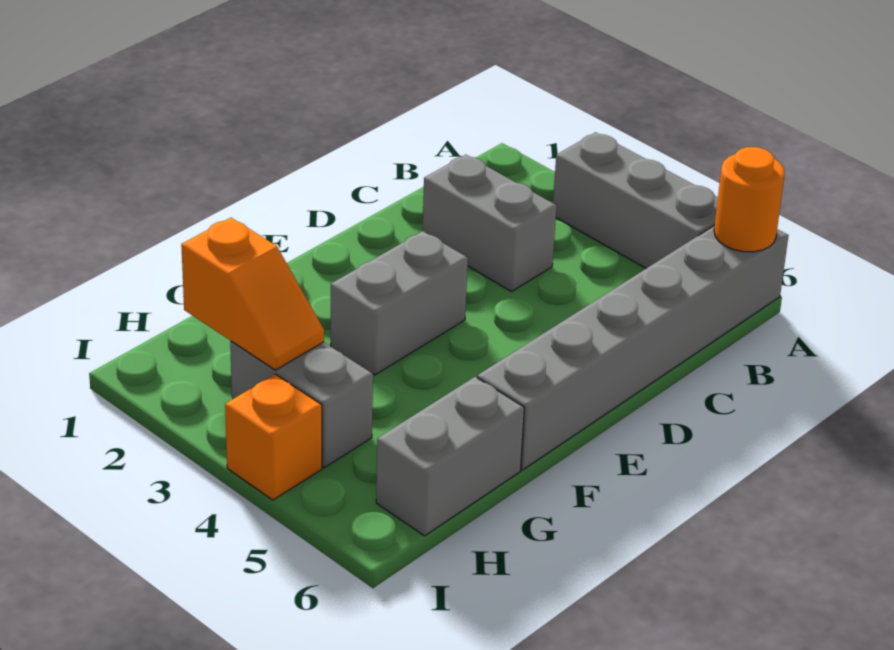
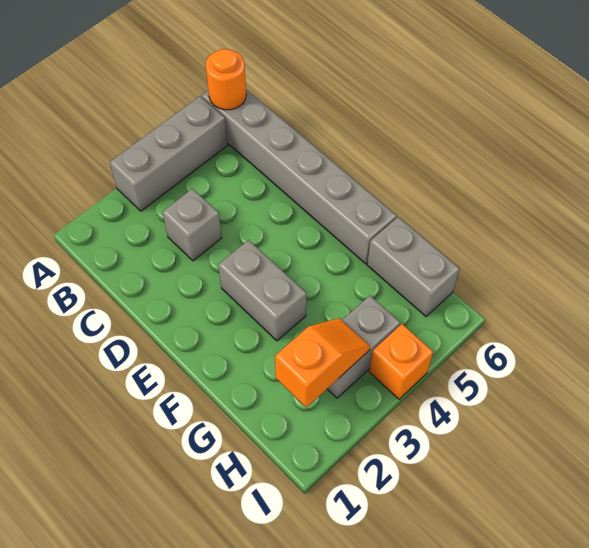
grey 1x2 brick [422,155,557,292] -> grey 1x1 brick [163,189,222,261]

